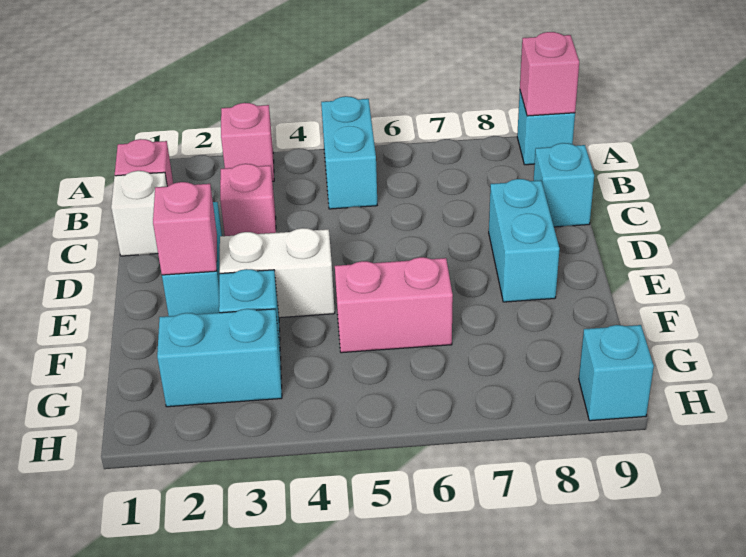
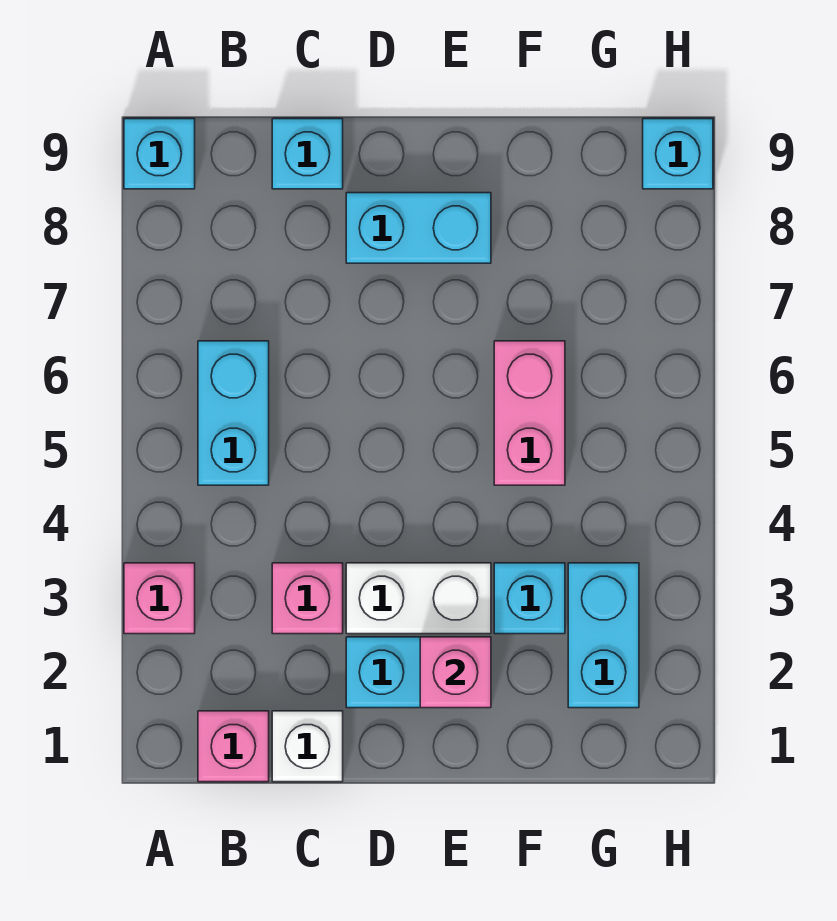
cyan 1x2 brick [321,96,377,209] -> cyan 1x2 brick turned to [198,341,269,485]
pink 1x1 brick [520,32,579,116] -> none
white 1x2 brick [220,228,335,318] -> white 1x2 brick turned to [346,563,491,634]

